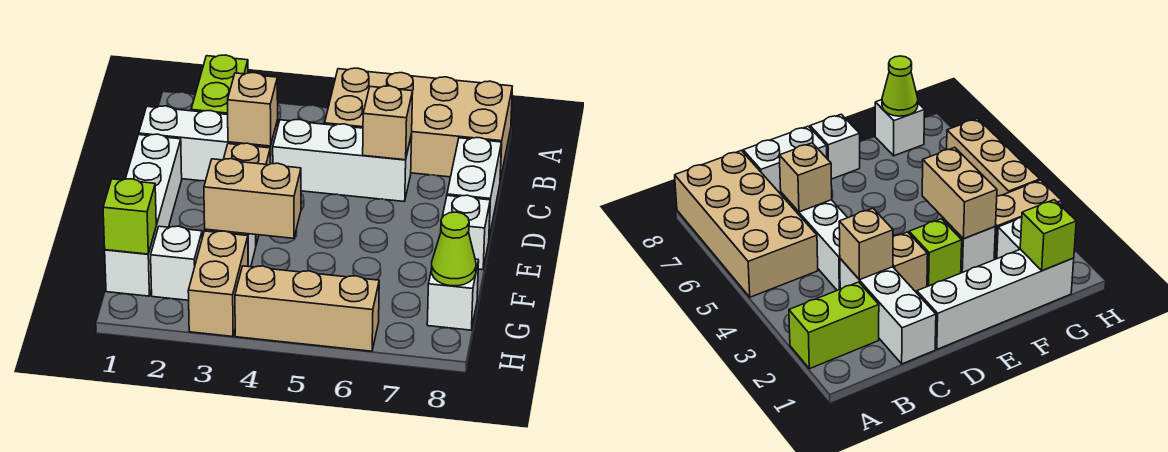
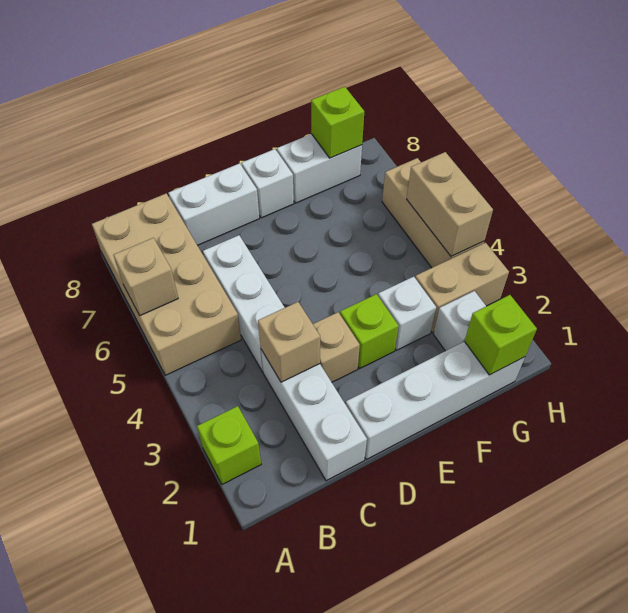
lime 1x2 brick [191,55,248,115] -> lime 1x1 brick [197,406,261,484]
tan 1x1 brick [363,86,413,160] -> tan 1x1 brick moved to [114,238,178,316]
tan 1x2 brick [204,159,301,238] -> tan 1x2 brick moved to [407,152,493,256]
white 1x1 brick [427,259,479,330] -> white 1x2 brick [277,134,362,203]
lime 1x1 cone [431,212,476,286] -> lime 1x1 brick [311,87,364,158]

